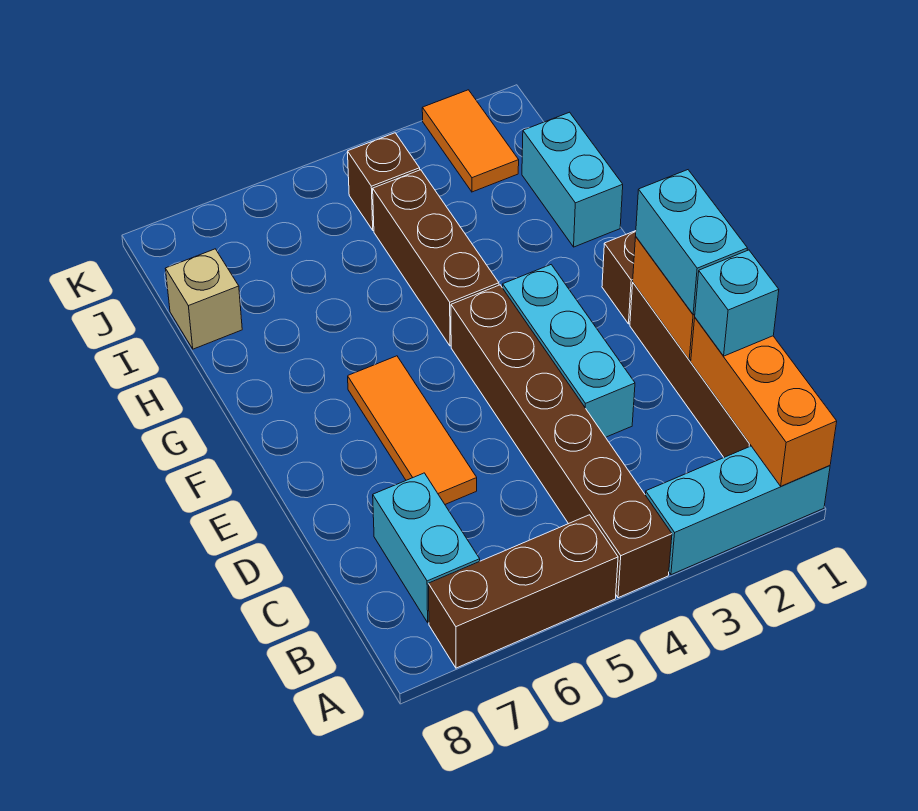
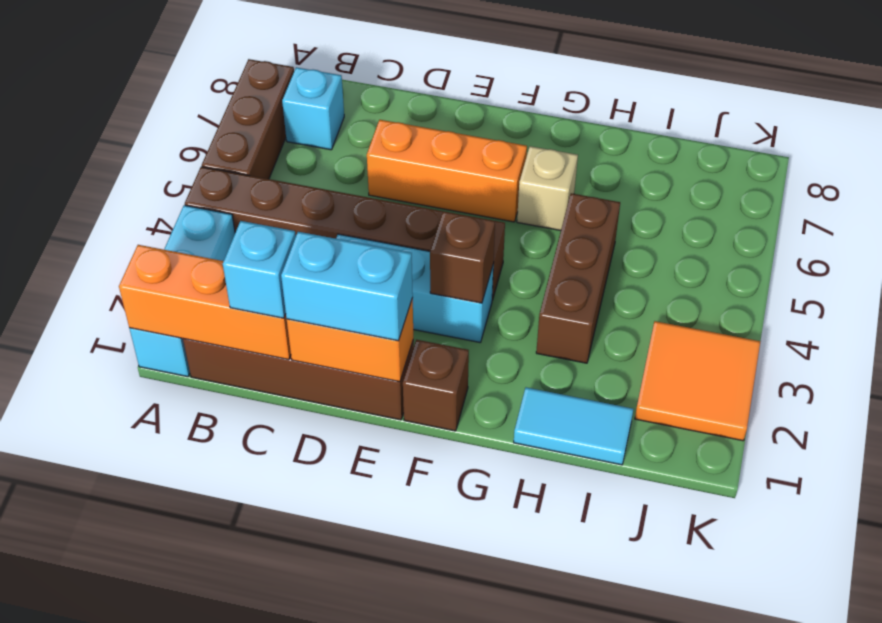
cyan 1x2 brick [373,473,480,623] -> cyan 1x1 brick [282,67,344,150]
orange 1x3 tile [348,356,477,504] -> orange 1x3 brick [367,120,527,222]
brown 1x3 brick [373,170,499,346] -> brown 1x3 brick turned to [536,193,620,363]
cyan 1x2 brick [522,112,623,247] -> cyan 1x2 tile [514,387,633,465]
tan 1x1 brick [165,249,242,349] -> tan 1x1 brick moved to [517,146,578,231]
orange 1x2 tile [422,90,519,192] -> orange 2x2 tile [635,321,760,441]
brown 1x1 brick [348,133,420,230] -> brown 1x1 brick moved to [430,211,495,303]

